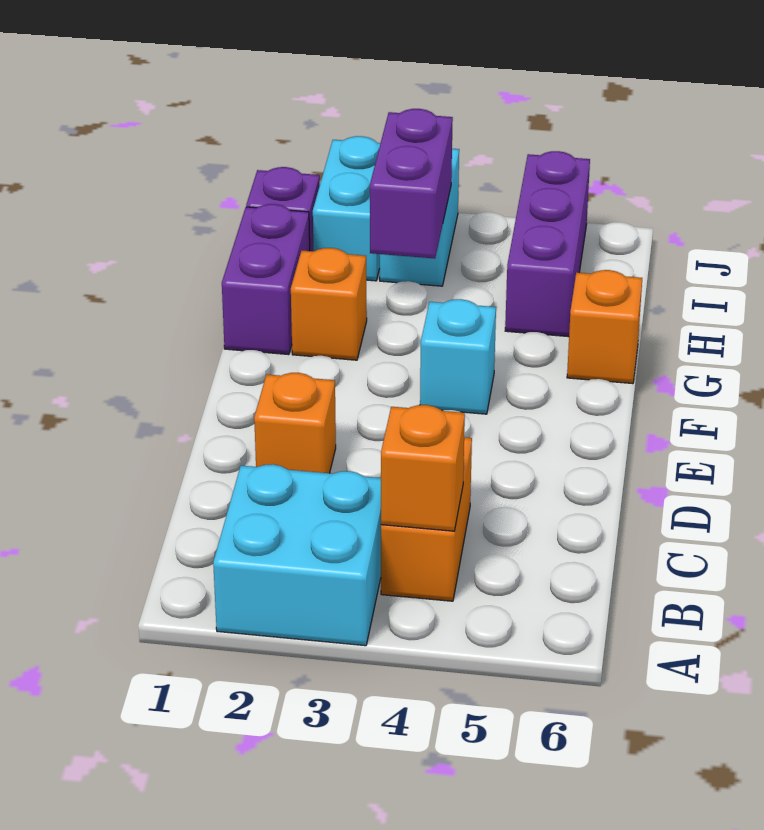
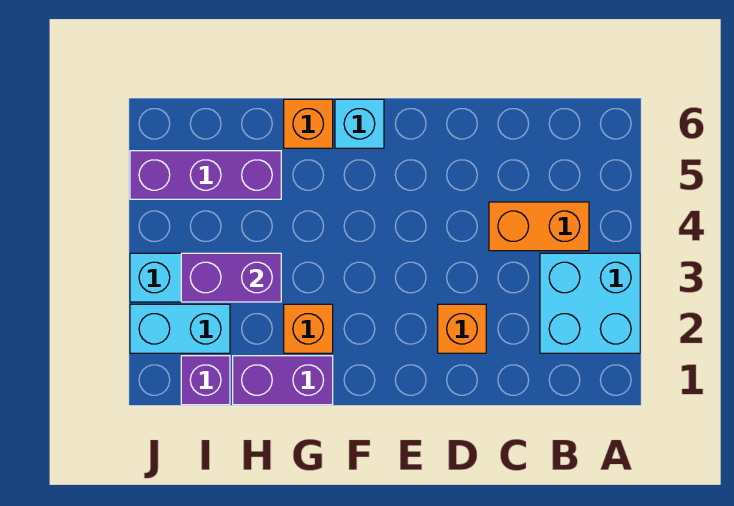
orange 1x1 brick [381,405,465,531] -> none
cyan 1x1 brick [420,299,496,414] -> cyan 1x1 brick moved to [335,99,384,148]

